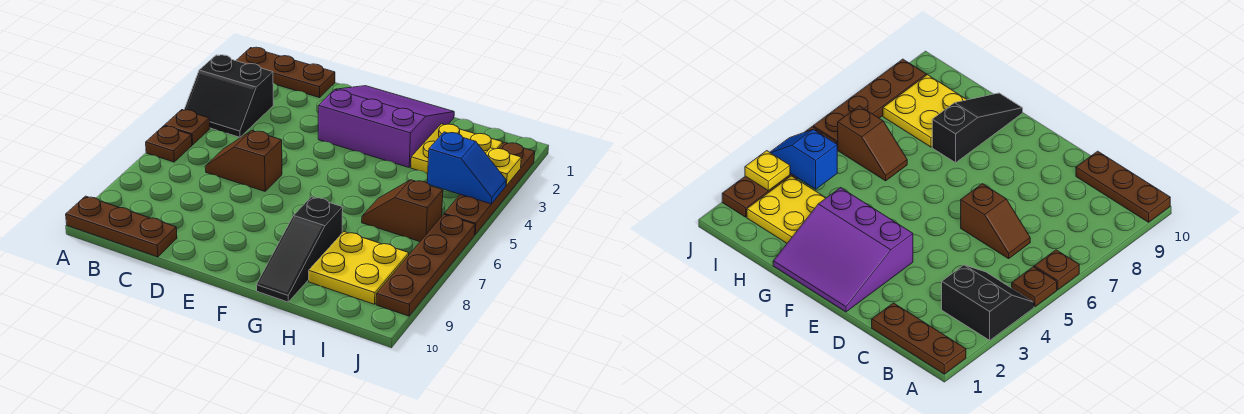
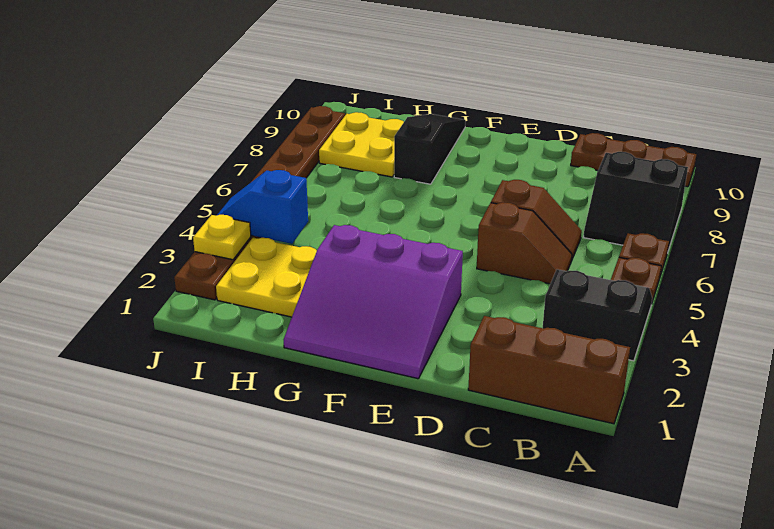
brown 1x3 plate [236,47,335,98] -> brown 1x3 brick [468,316,630,424]
none -> black 2x2 slope [584,152,688,253]
brown 1x2 slope [362,180,443,242] -> brown 1x2 slope moved to [477,202,572,284]

